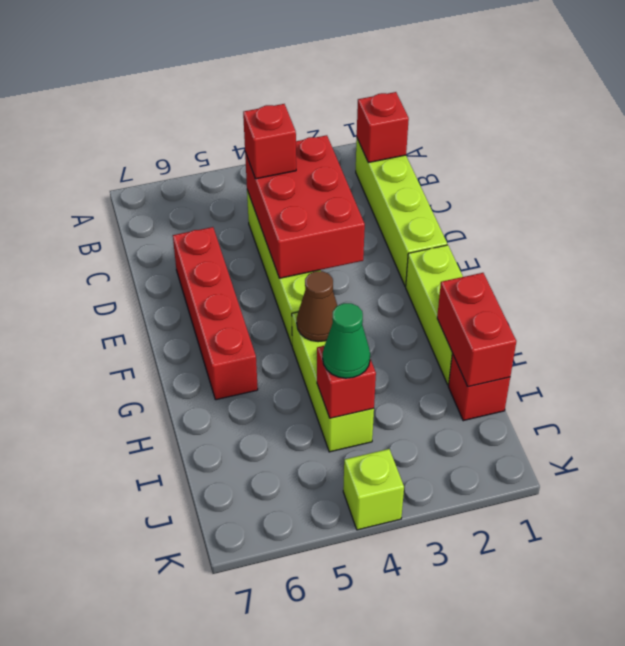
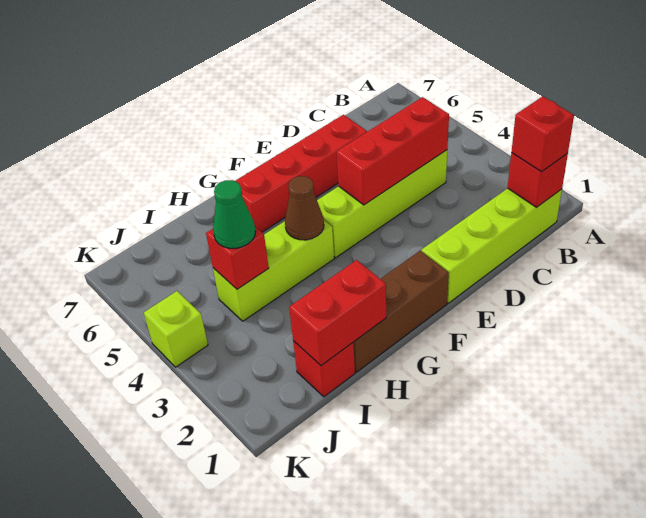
red 2x3 brick [245,135,365,278] -> red 1x3 brick [336,97,449,205]
red 1x1 brick [243,104,296,179] -> red 1x1 brick moved to [511,96,574,172]
lime 1x3 brick [406,245,463,385] -> brown 1x3 brick [353,251,449,372]

